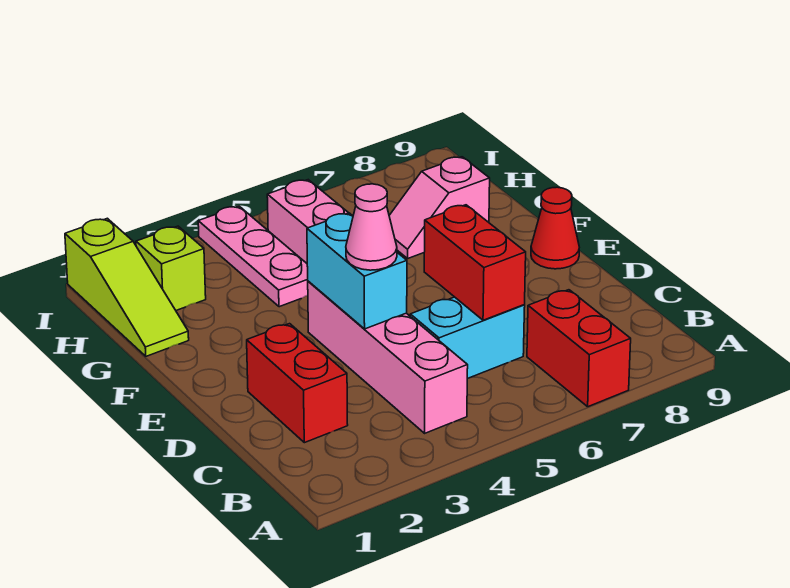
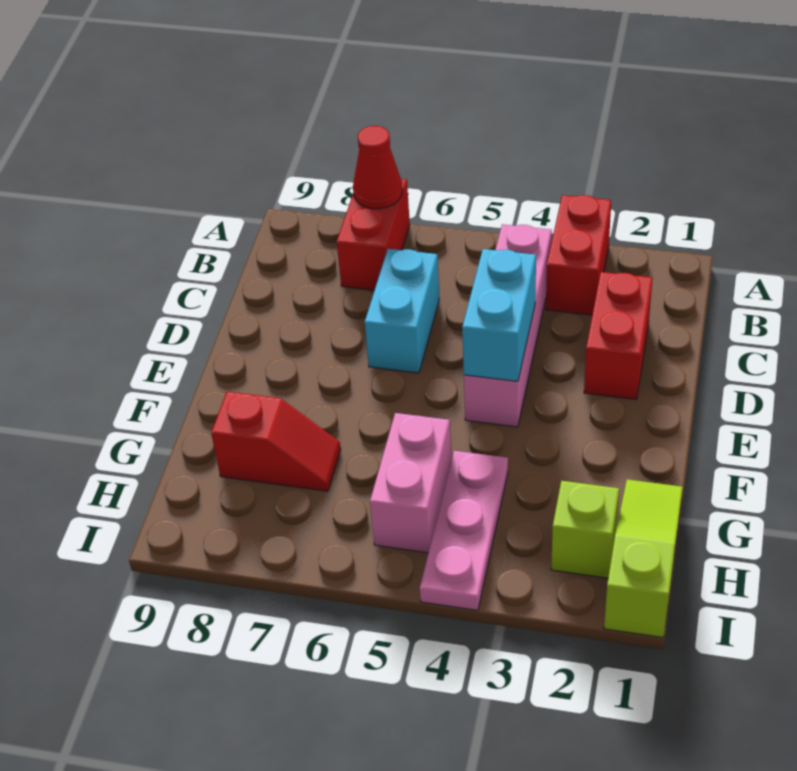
cyan 1x2 brick [410,297,525,379] -> cyan 1x2 brick turned to [365,249,439,373]
red 1x2 brick [424,205,526,320] -> red 1x2 brick moved to [546,195,611,315]
pink 1x1 cone [346,184,397,270] -> none
red 1x1 cone [531,187,579,269] -> red 1x1 cone moved to [353,126,402,209]
pink 1x2 slope [389,157,490,258] -> red 1x2 slope [211,392,341,491]

